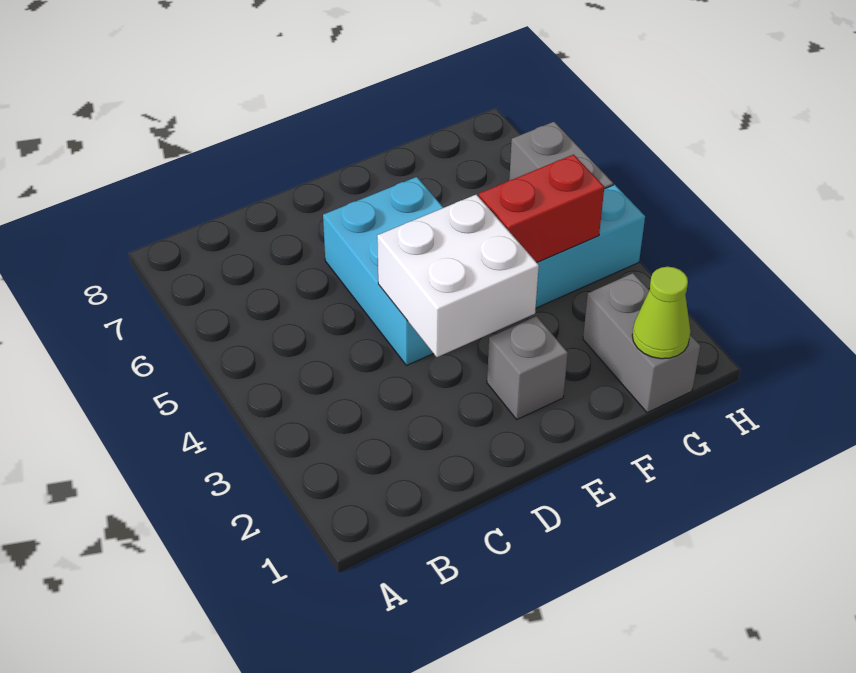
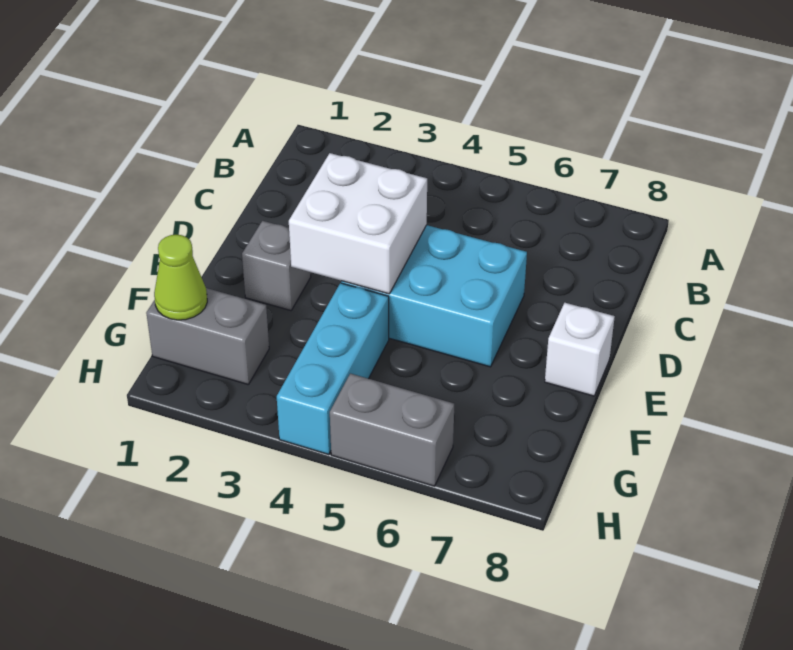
none -> white 1x1 brick [545,303,615,396]
red 1x2 brick [479,155,604,262] -> none

